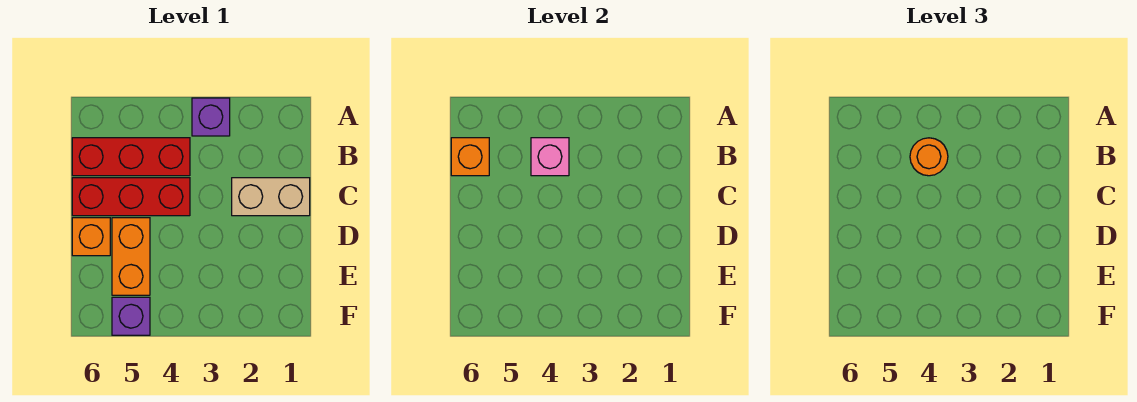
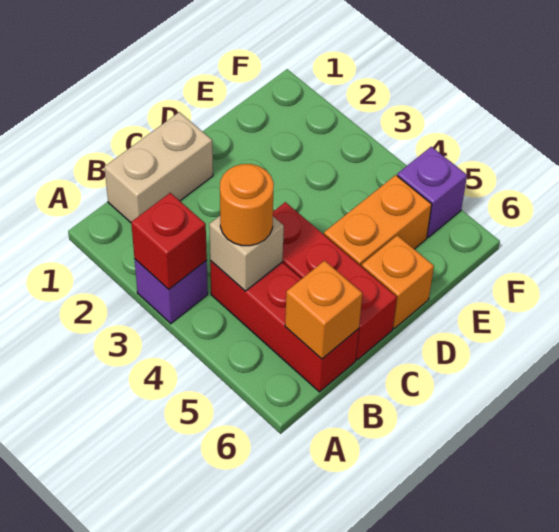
none -> red 1x1 brick [131,193,207,289]
pink 1x1 brick [531,138,569,176] -> tan 1x1 brick [209,216,284,291]
tan 1x2 brick [232,178,310,216] -> tan 1x2 brick turned to [104,112,213,222]

